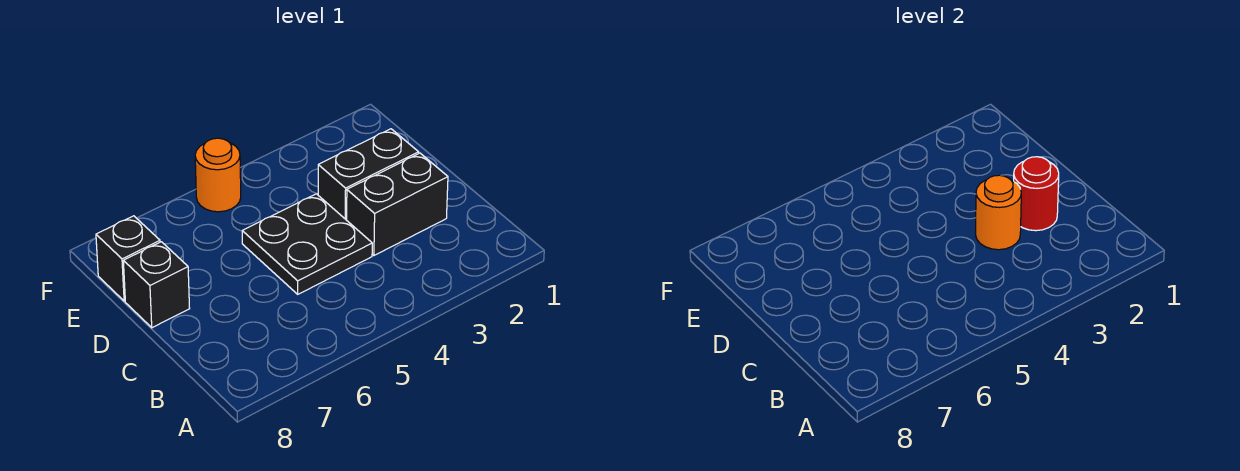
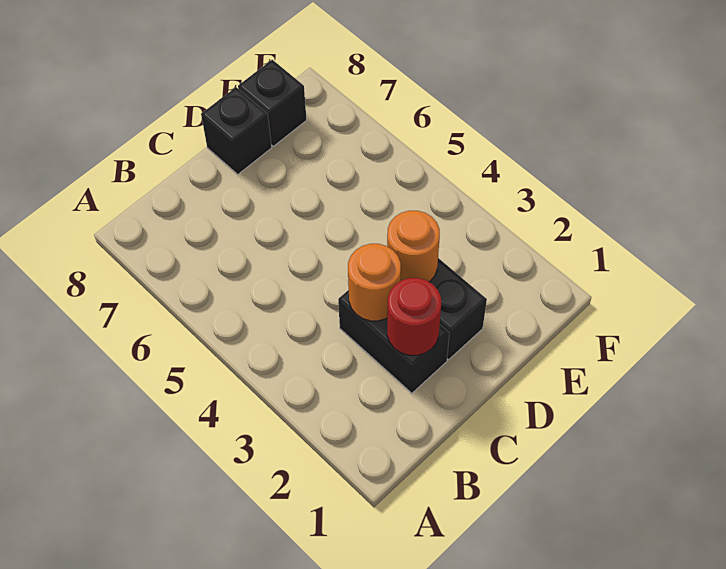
black 2x2 plate [242,194,372,294] -> none
orange 1x1 round brick [195,138,241,212] -> orange 1x1 round brick moved to [387,211,440,282]

